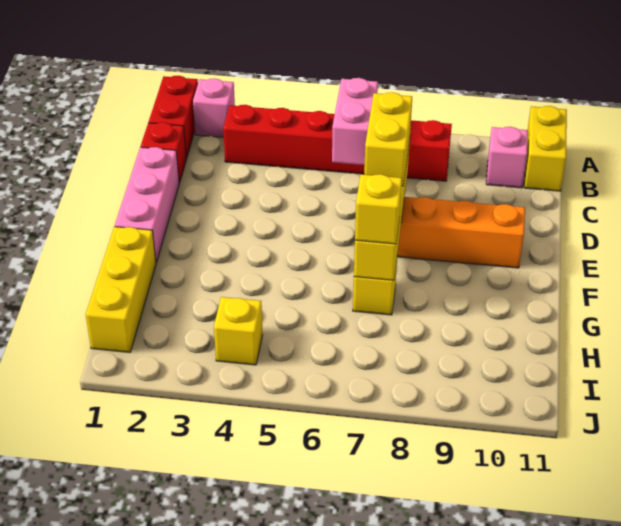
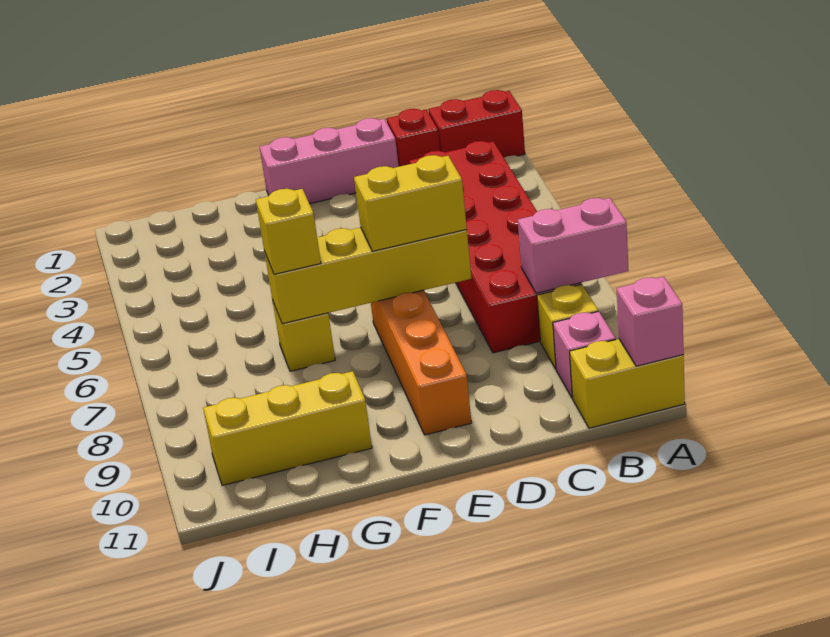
pink 1x1 brick [193,79,235,137] -> pink 1x1 brick moved to [617,277,684,366]
red 1x6 brick [223,105,452,181] -> red 2x6 brick [410,141,581,353]
pink 1x2 brick [332,78,378,165] -> pink 1x2 brick moved to [518,198,629,293]
yellow 1x3 brick [86,227,156,352] -> yellow 1x3 brick moved to [203,371,372,486]
yellow 1x1 brick [214,297,263,365] -> yellow 1x1 brick moved to [537,284,598,369]

